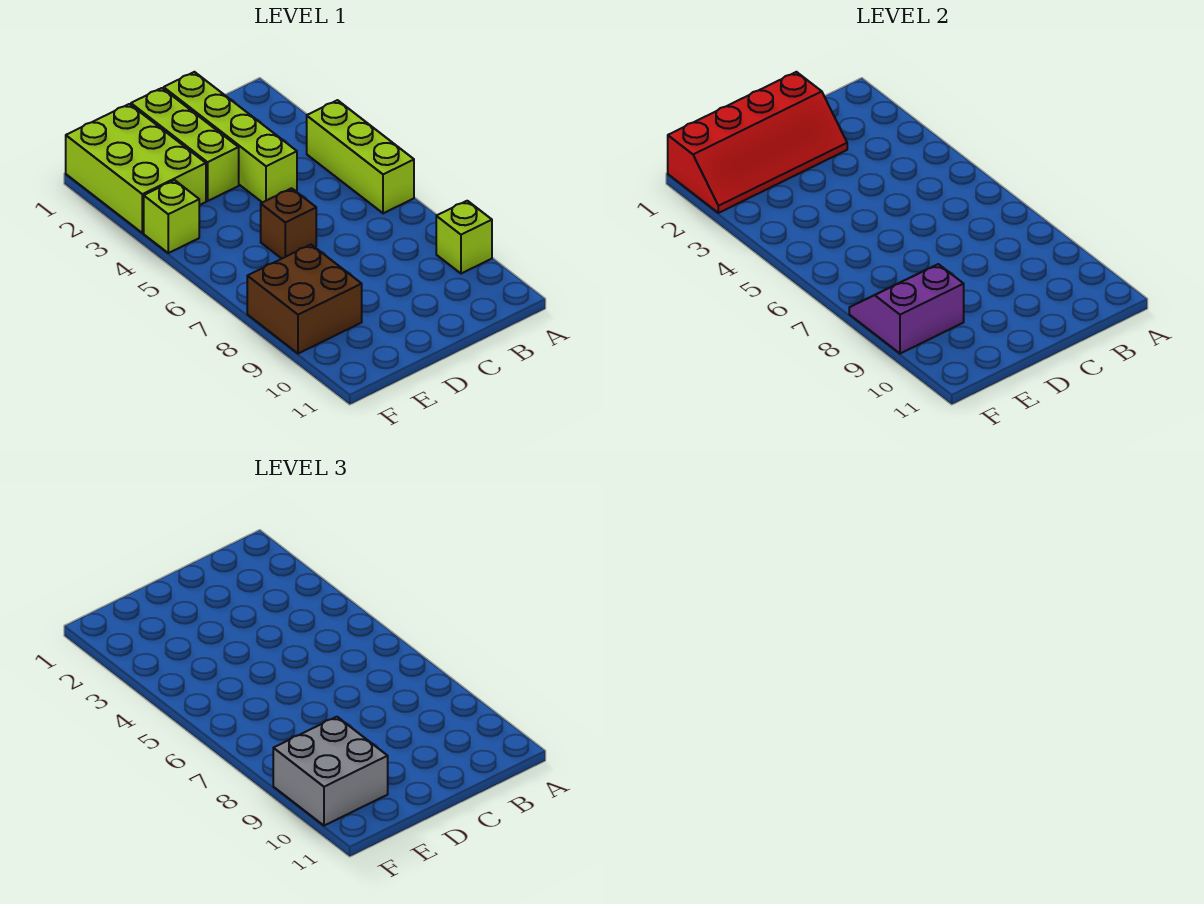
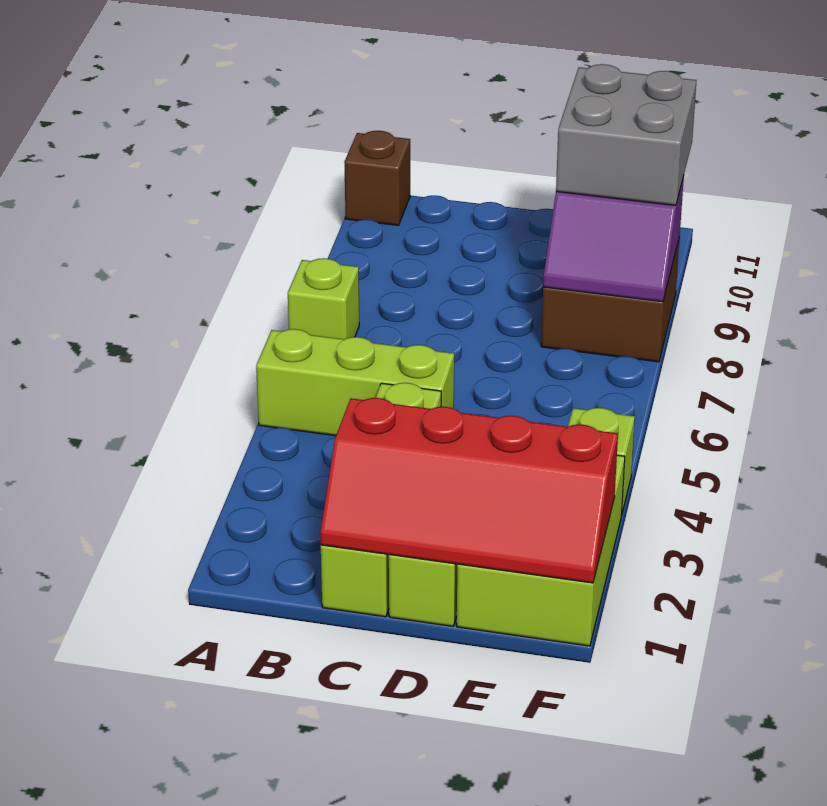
lime 1x3 brick [307,100,414,213] -> lime 1x3 brick turned to [256,329,454,436]
lime 1x1 brick [436,201,492,274] -> lime 1x1 brick moved to [288,258,359,339]
red 2x4 slope [668,72,847,213] -> red 2x4 slope turned to [320,398,618,583]
brown 1x1 brick [261,188,316,259] -> brown 1x1 brick moved to [344,131,410,225]

